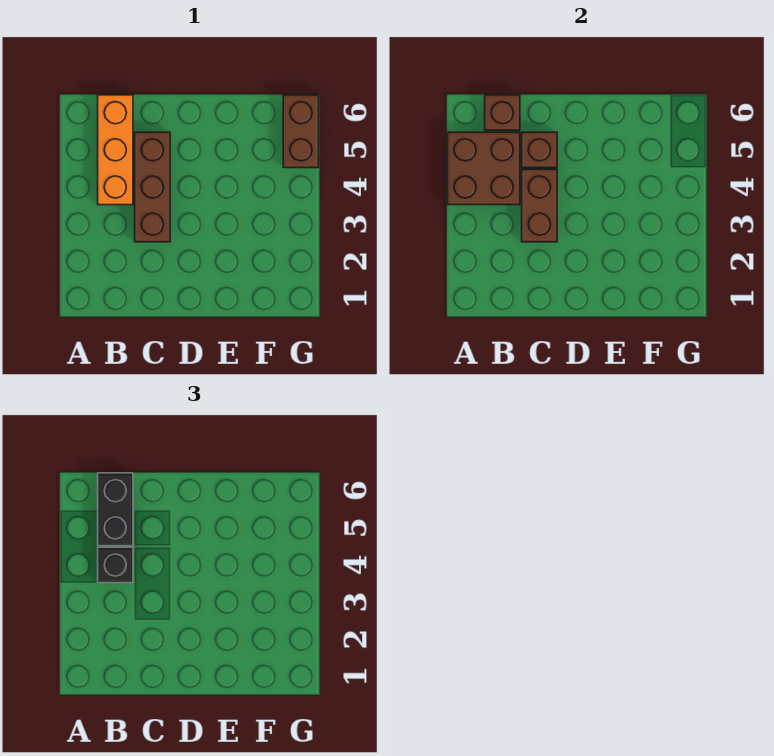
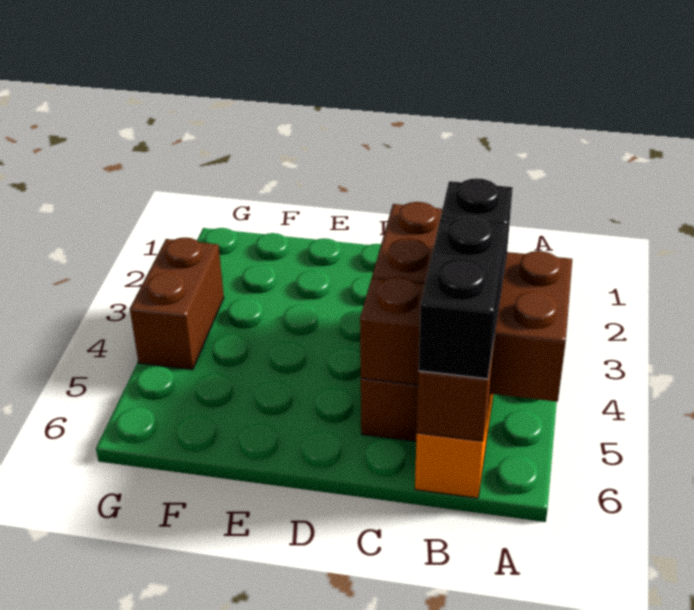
brown 1x2 brick [283,95,319,168] -> brown 1x2 brick moved to [130,238,224,370]

